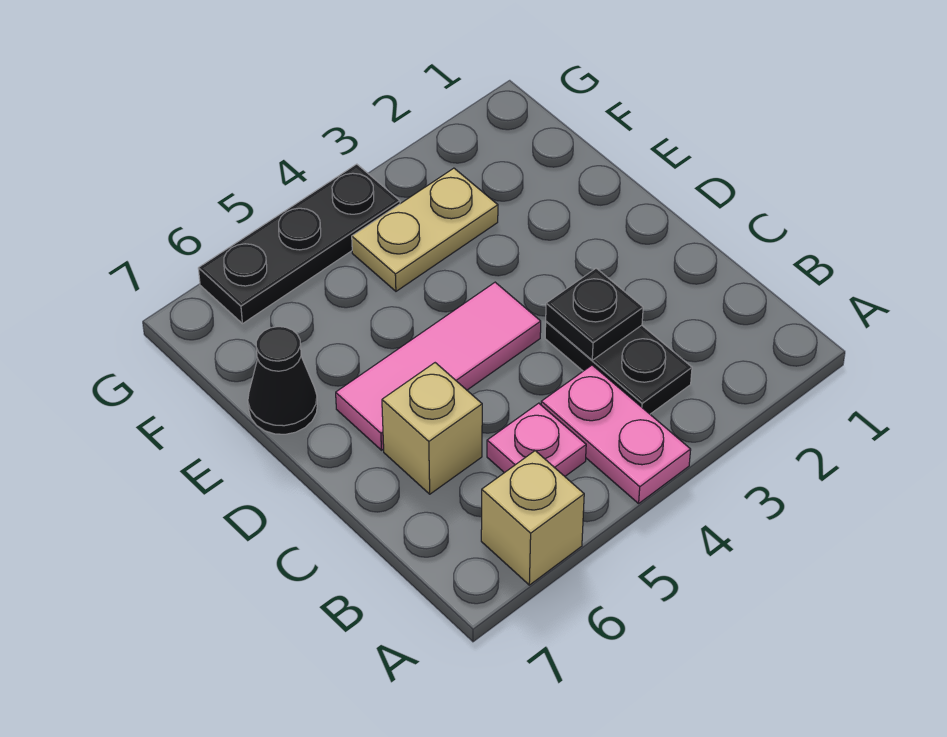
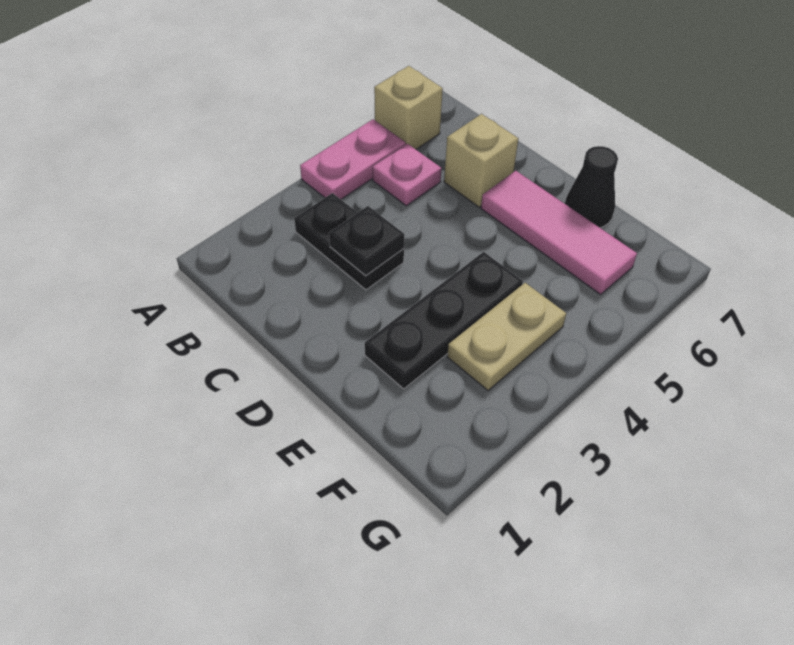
pink 1x2 plate [541,365,691,503] -> pink 1x2 plate turned to [300,119,406,199]
pink 1x3 tile [336,282,541,450] -> pink 1x3 tile turned to [481,171,637,294]
black 1x3 plate [198,164,400,324] -> black 1x3 plate moved to [365,252,523,389]

